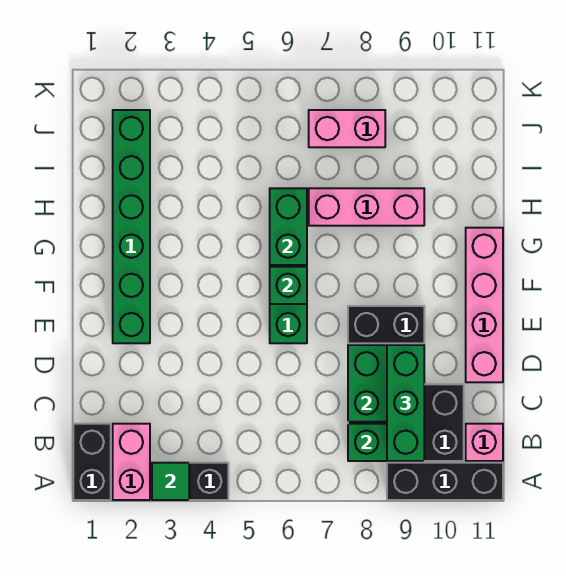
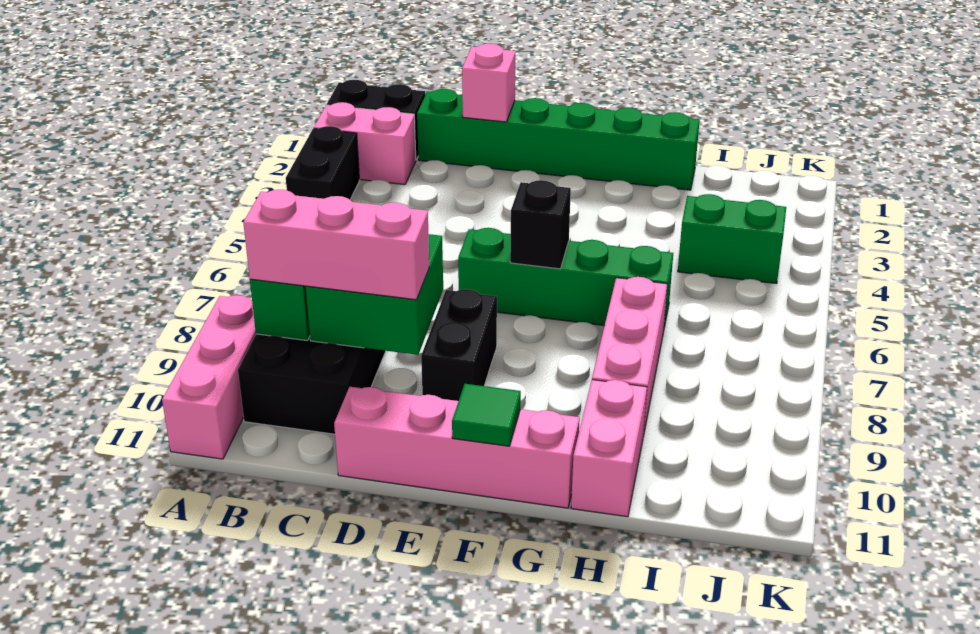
green 1x1 tile [152,463,189,500] -> green 1x1 tile moved to [452,384,521,446]
black 1x3 brick [387,463,503,500] -> pink 1x3 brick [162,295,256,459]
green 1x3 brick [387,345,424,461] -> pink 1x3 brick [243,190,429,300]
pink 1x1 brick [466,424,503,461] -> pink 1x1 brick moved to [462,44,516,122]
green 1x6 brick [113,110,150,343] -> green 1x6 brick moved to [417,89,700,190]
green 1x1 brick [270,267,307,304] -> black 1x1 brick [510,180,571,269]
green 1x2 brick [270,188,307,265] -> green 1x2 brick moved to [678,194,786,284]
pink 1x2 brick [309,110,385,147] -> pink 1x2 brick moved to [571,380,647,517]

